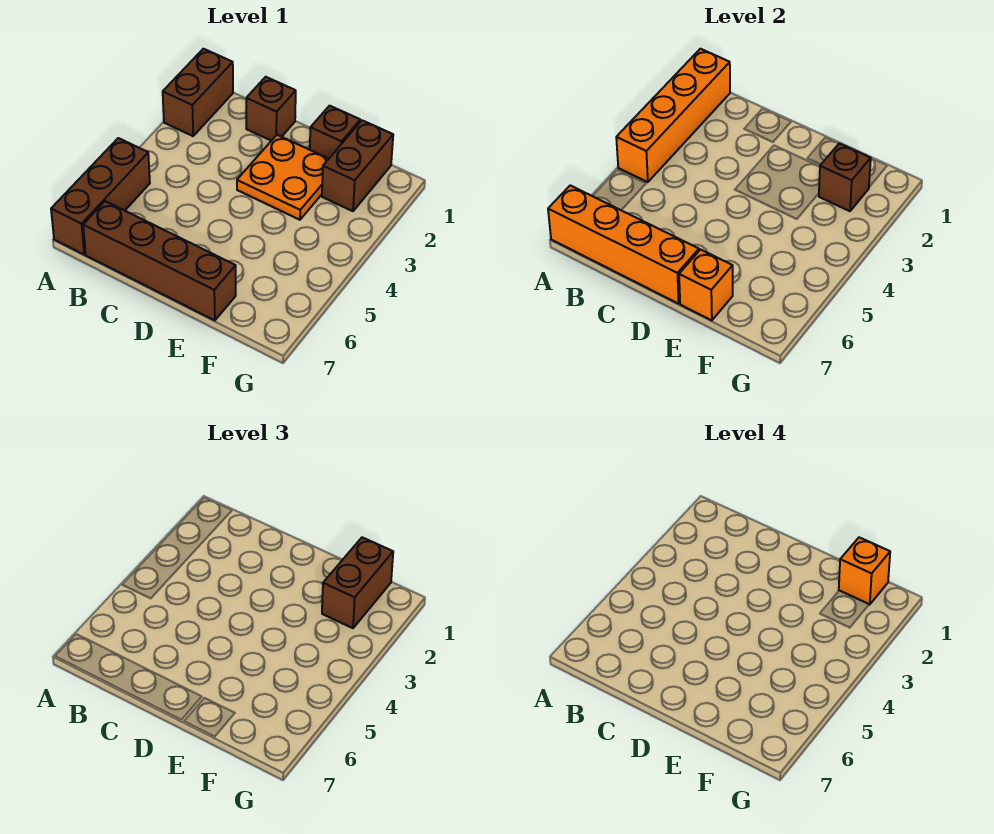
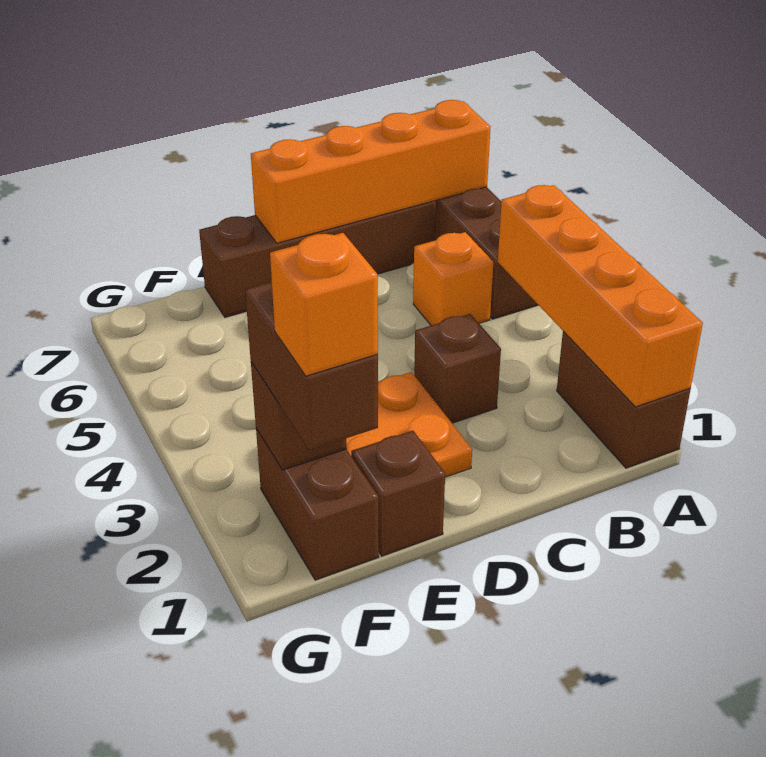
brown 1x1 brick [246,77,296,141] -> brown 1x1 brick moved to [414,314,501,423]
orange 1x1 brick [679,250,733,320] -> orange 1x1 brick moved to [413,232,494,325]

